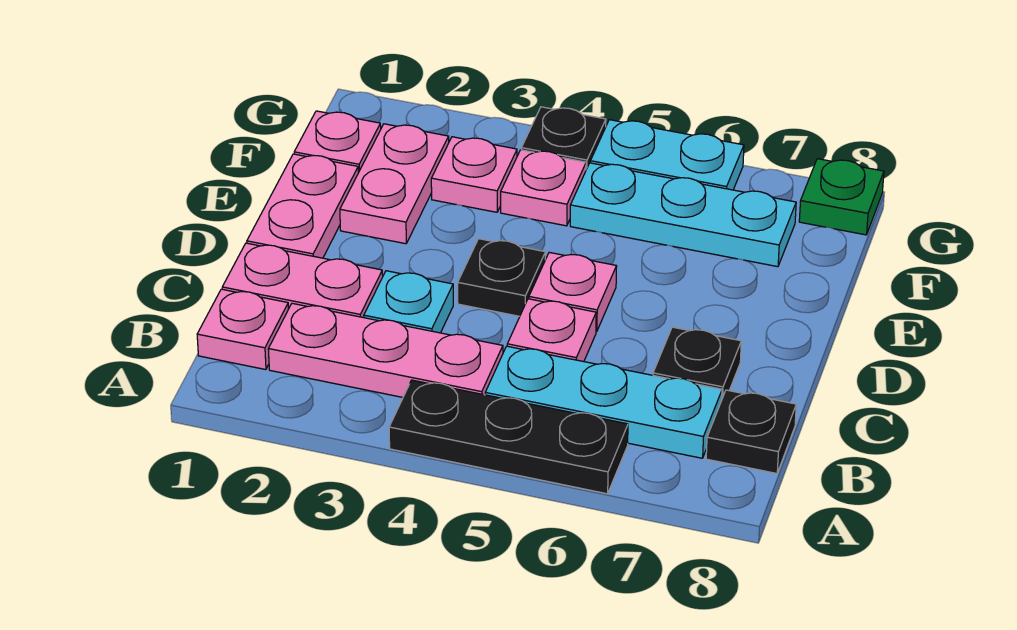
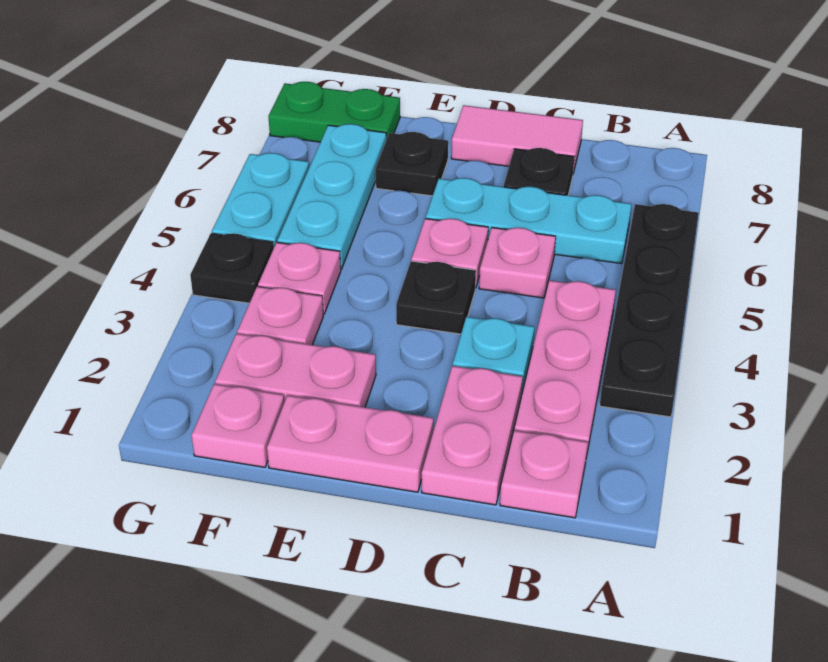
black 1x3 plate [389,380,628,494] -> black 1x4 plate [600,204,699,417]
cyan 1x3 plate [485,346,722,458] -> cyan 1x3 plate turned to [426,178,632,264]
black 1x1 plate [706,390,796,473] -> black 1x1 plate moved to [376,132,448,196]
none -> pink 1x2 tile [451,105,583,173]
green 1x1 plate [799,159,884,235] -> green 1x2 plate [268,82,400,142]

